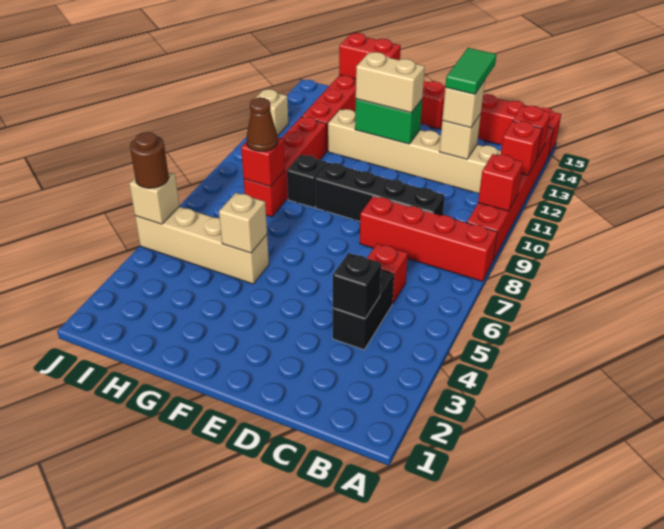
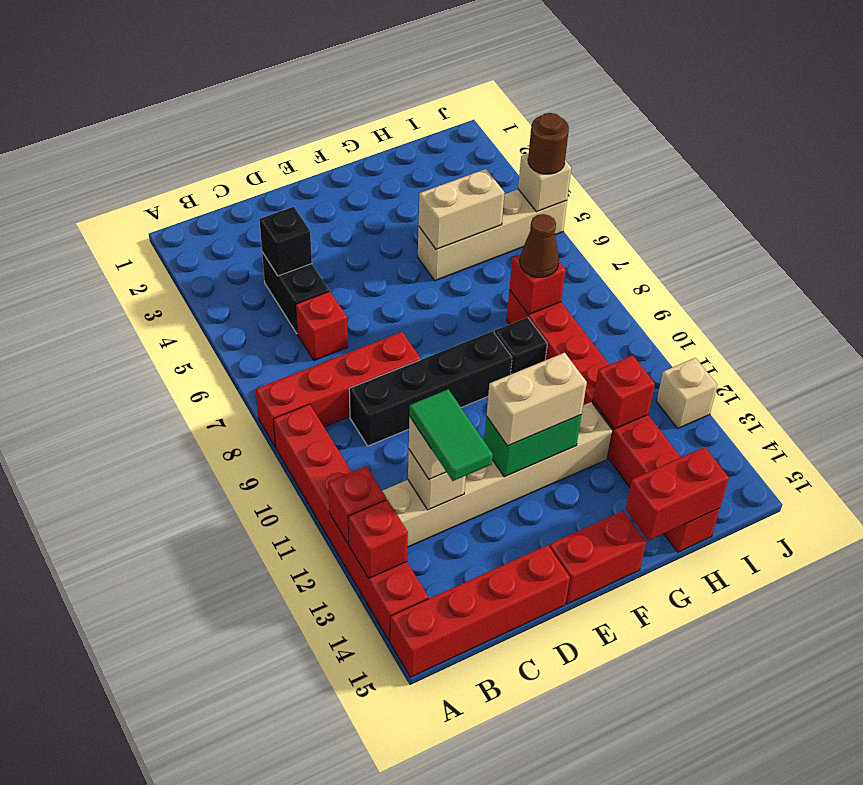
red 1x1 brick [478,154,523,211] -> red 1x1 brick moved to [593,355,655,429]
tan 1x1 brick [219,193,267,253] -> tan 1x2 brick [419,169,505,249]

